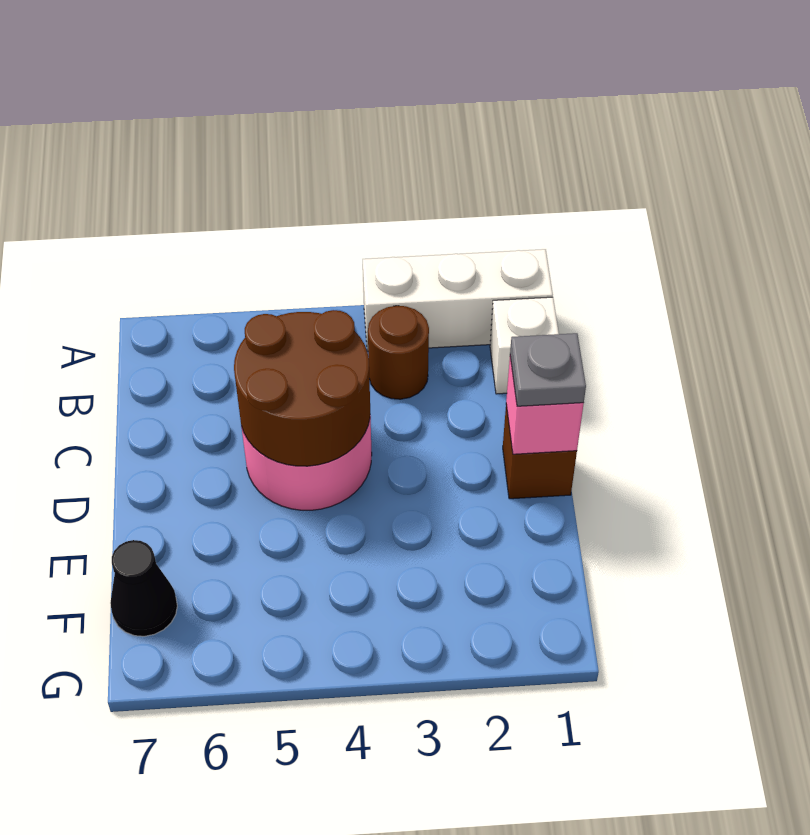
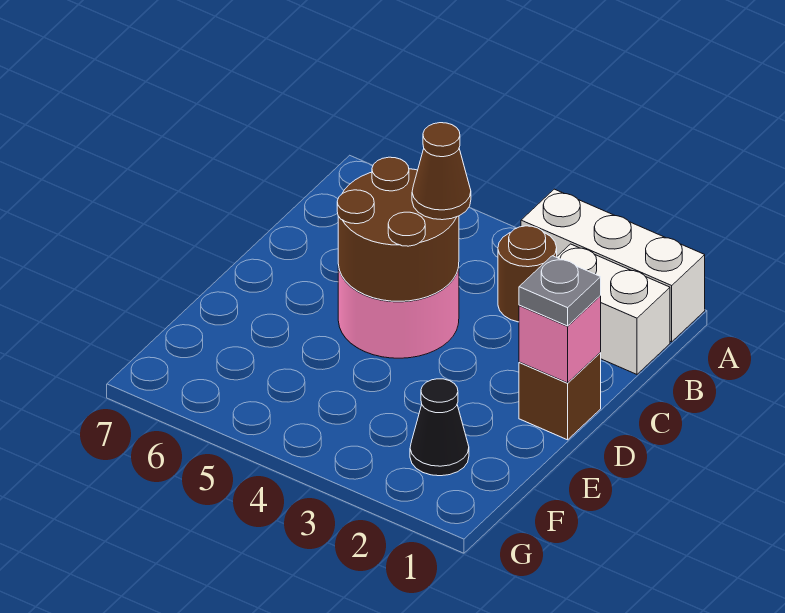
white 1x1 brick [490,297,559,394] -> white 1x2 brick [557,244,670,374]
none -> brown 1x1 cone [412,123,471,220]
black 1x1 cone [110,540,177,636] -> black 1x1 cone moved to [410,379,469,476]

